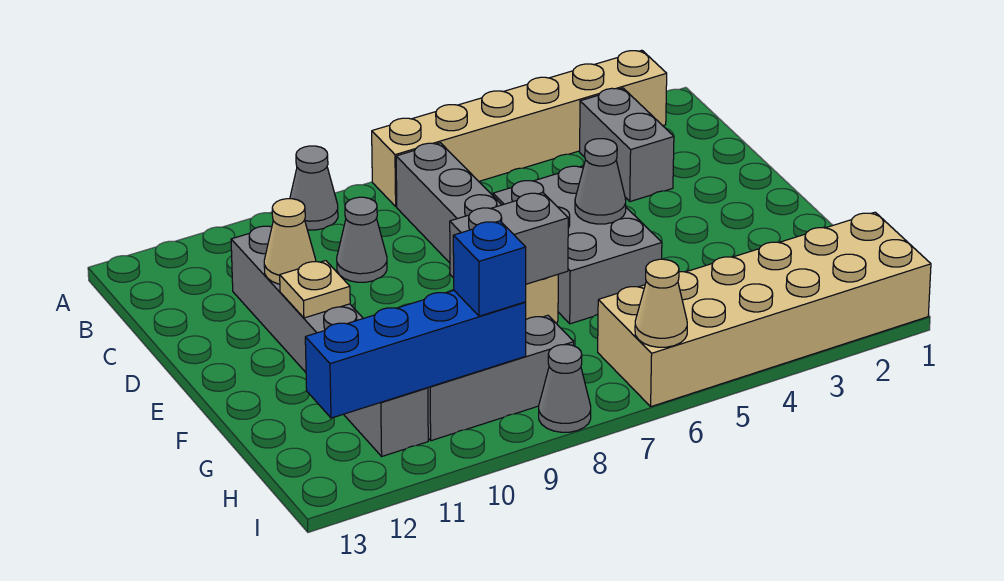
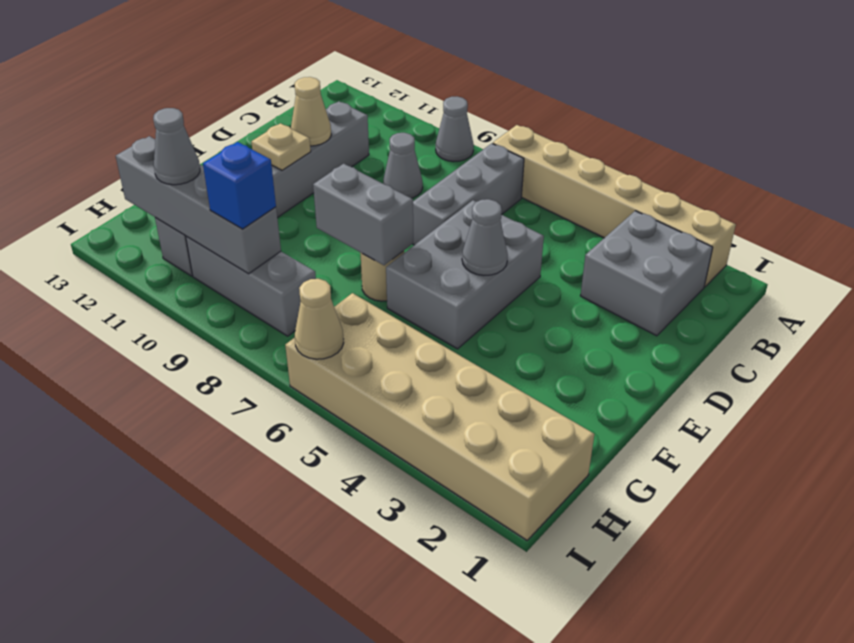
grey 1x2 brick [580,88,674,202] -> grey 2x2 brick [580,211,713,336]
blue 1x4 brick [305,290,526,418] -> grey 1x4 brick [116,136,281,274]
grey 1x1 cone [539,345,591,432] -> grey 1x1 cone moved to [153,108,200,185]

